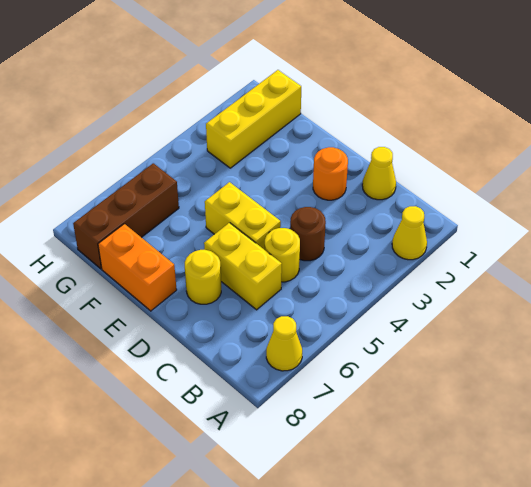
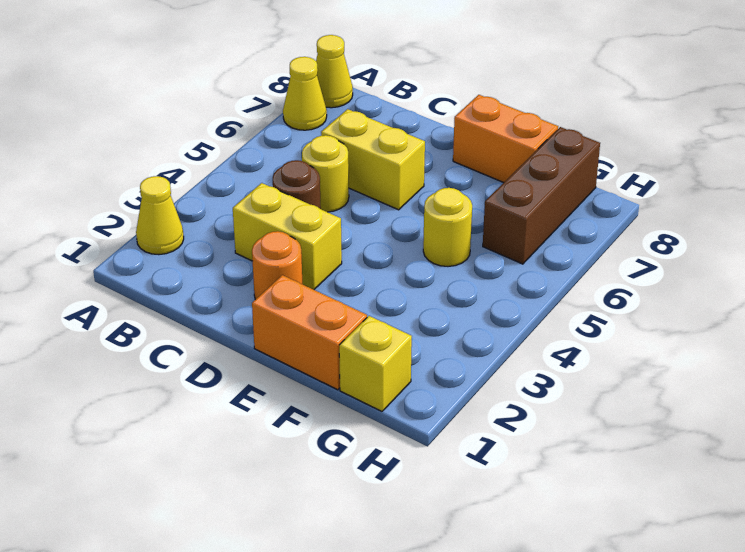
yellow 1x1 cone [362,147,396,200] -> yellow 1x1 cone moved to [316,35,353,108]
yellow 1x2 brick [205,182,281,250] -> yellow 1x2 brick moved to [233,183,342,290]
yellow 1x1 round brick [185,250,221,304] -> yellow 1x1 round brick moved to [423,188,472,266]
none -> orange 1x2 brick [252,275,367,390]
yellow 1x3 brick [206,70,301,168] -> yellow 1x1 brick [339,316,412,411]

